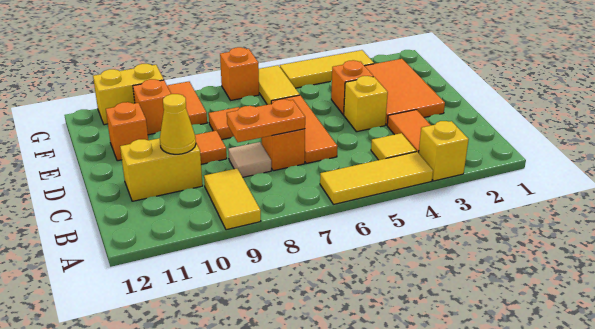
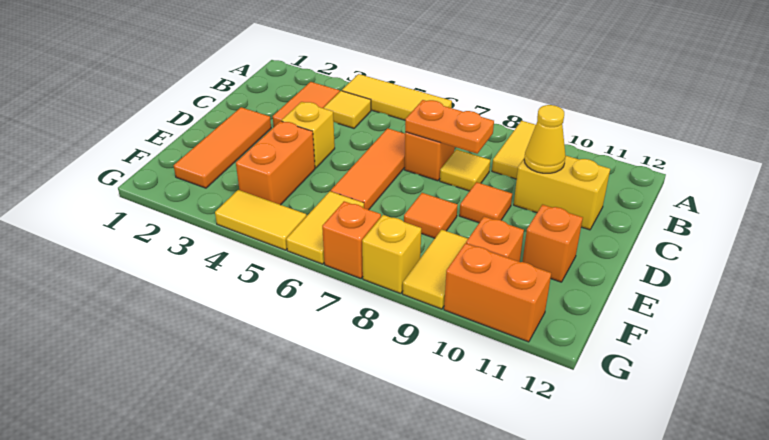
yellow 1x1 brick [419,121,469,181] -> yellow 1x1 brick moved to [362,215,421,294]
tan 1x1 tile [228,142,271,177] -> yellow 1x1 tile [440,149,490,191]
orange 2x3 tile [365,59,445,125] -> orange 1x3 tile [174,107,271,188]
orange 1x1 brick [331,60,373,115] -> orange 1x2 brick [236,121,315,205]
orange 1x2 tile [167,82,207,125] -> yellow 1x2 tile [403,230,468,309]
yellow 1x3 tile [280,50,374,88] -> yellow 1x2 tile [215,190,307,250]
yellow 1x2 brick [93,64,164,125] -> orange 1x2 brick [444,243,551,342]

